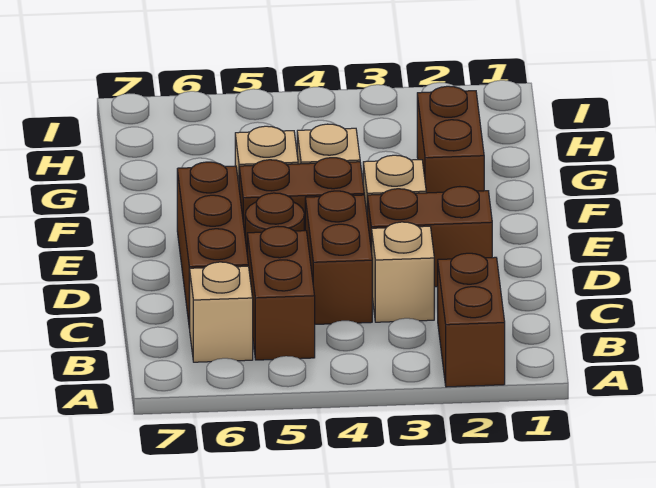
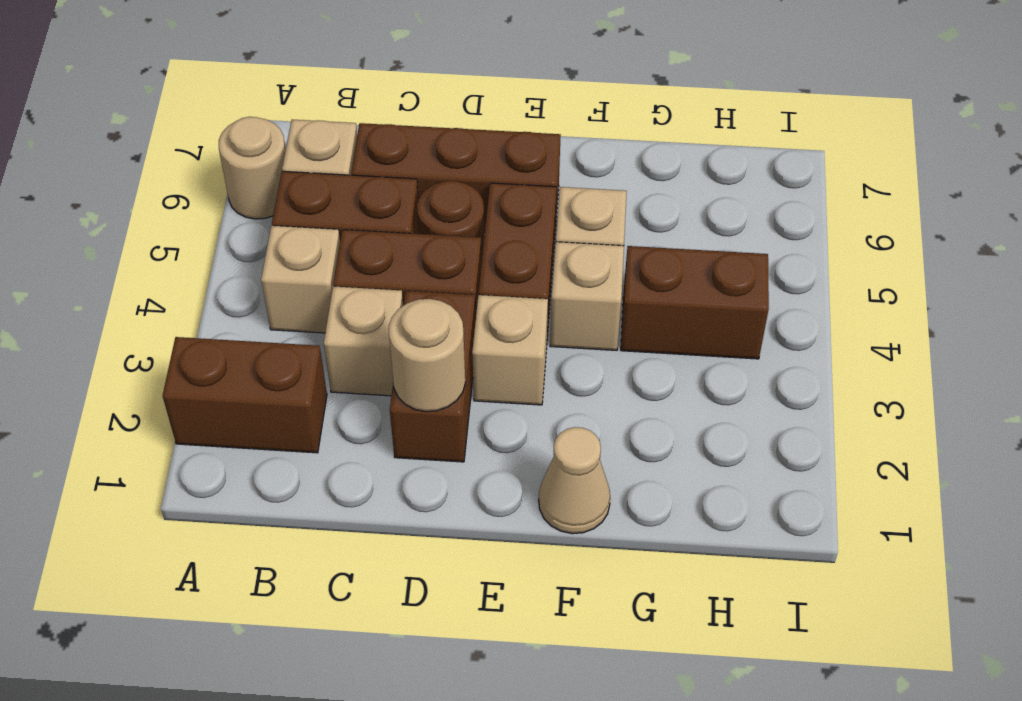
none -> tan 1x1 round brick [219,117,286,219]
none -> tan 1x1 brick [261,226,340,333]
none -> tan 1x1 round brick [389,299,465,412]
none -> tan 1x1 cone [539,427,610,534]
brown 1x2 brick [417,86,484,193] -> brown 1x2 brick moved to [621,246,769,359]

